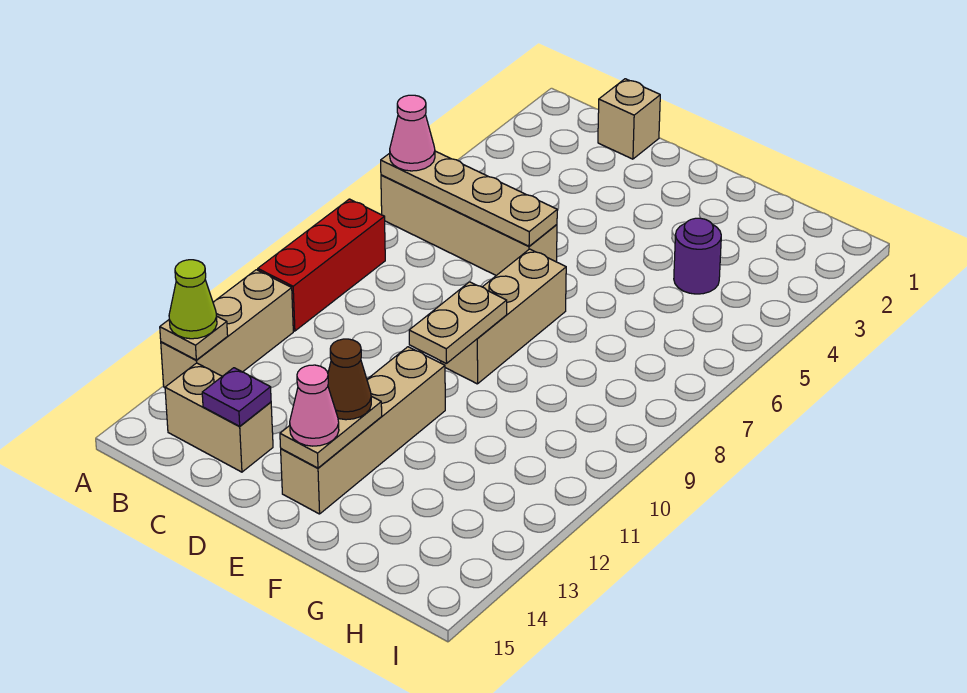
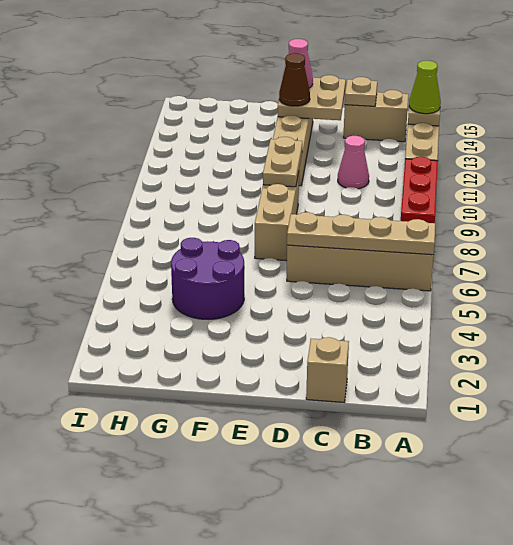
pink 1x1 cone [390,95,435,171] -> pink 1x1 cone moved to [338,136,369,189]
purple 1x1 plate [202,368,271,426] -> tan 1x1 plate [345,77,377,106]
tan 1x2 plate [280,396,382,468] -> tan 2x2 plate [278,75,346,120]
purple 1x1 round brick [674,218,721,294] -> purple 2x2 round brick [171,238,244,319]

